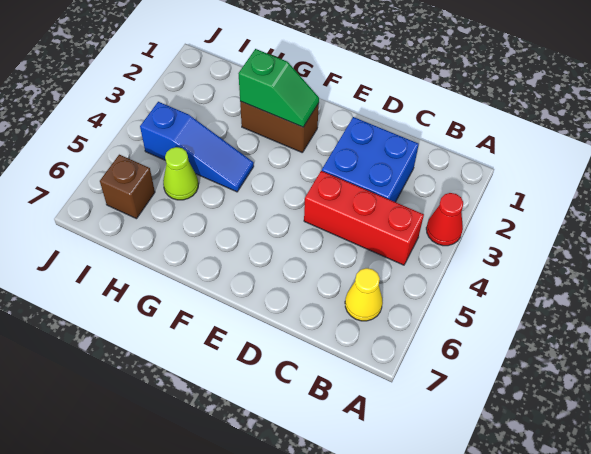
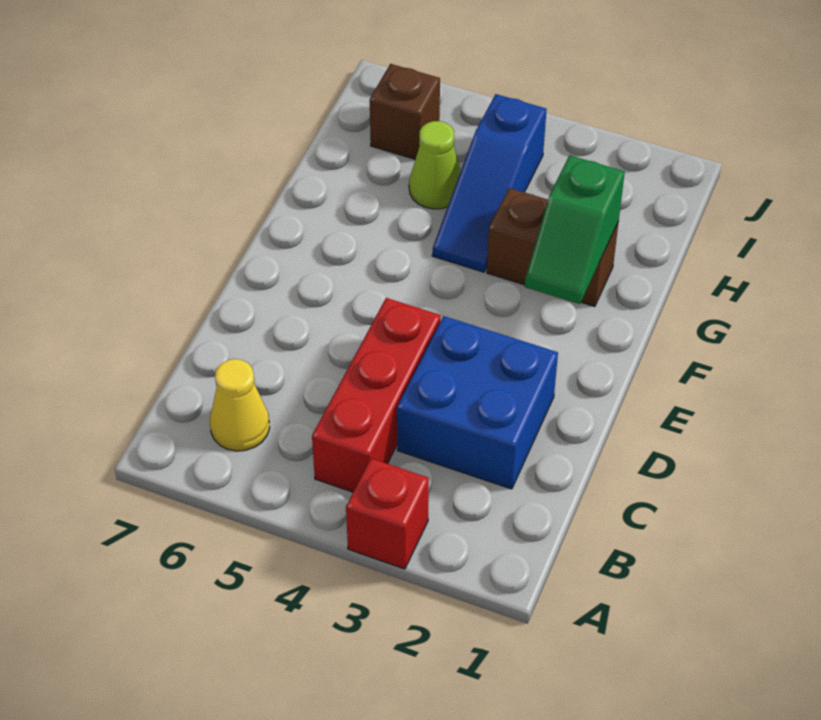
red 1x1 cone [426,193,463,246] -> red 1x1 brick [346,458,429,569]
brown 1x2 brick [240,101,319,153] -> brown 1x2 brick turned to [487,188,619,307]

